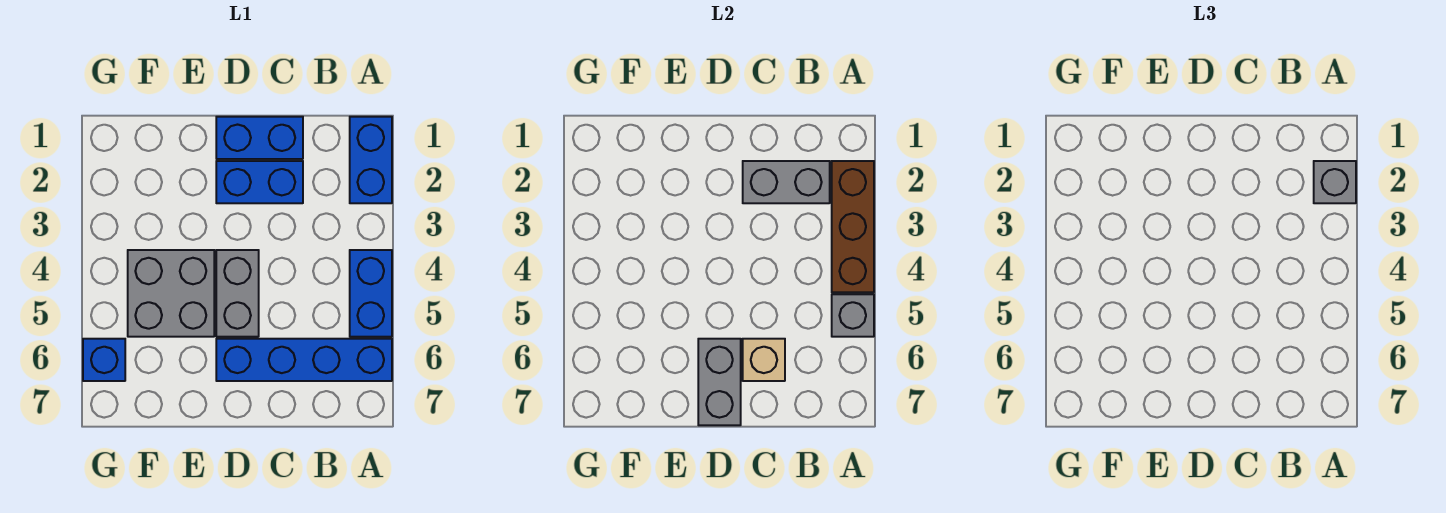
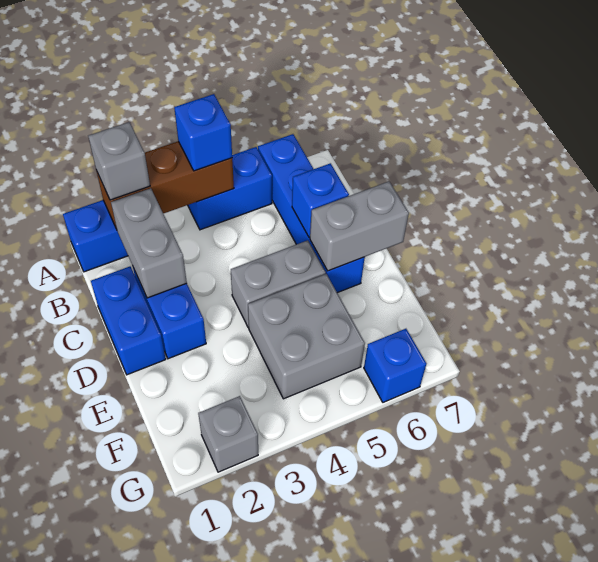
none -> blue 1x1 brick [174,94,232,171]
grey 1x1 brick [832,294,874,337] -> grey 1x1 brick moved to [198,396,258,472]
tan 1x1 brick [743,339,785,381] -> blue 1x1 brick [292,163,349,237]

